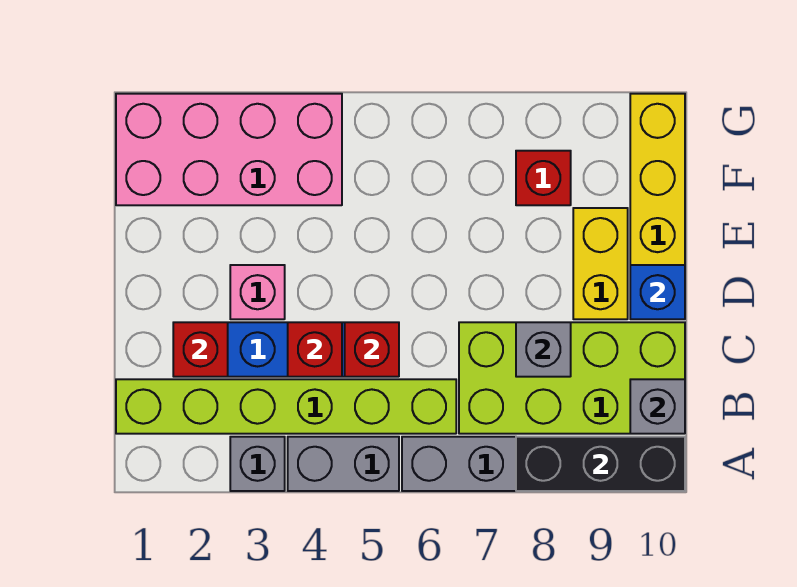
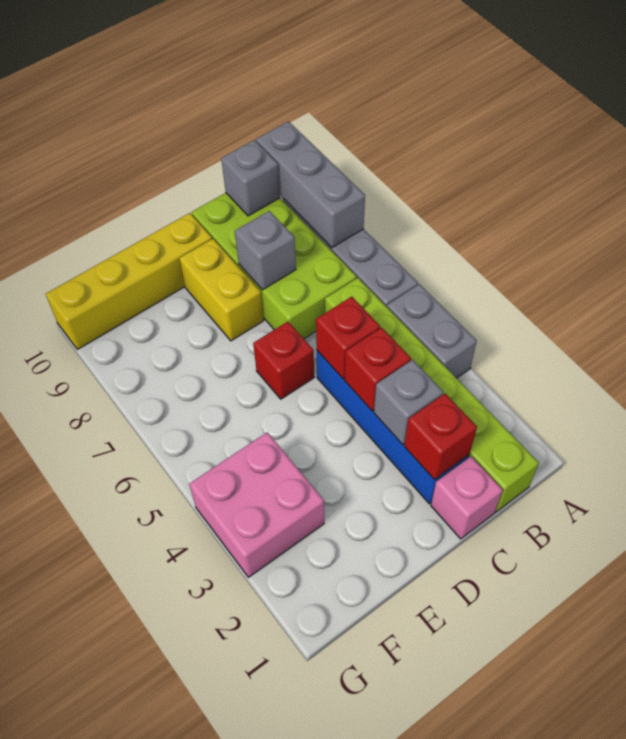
grey 1x1 brick [230,437,285,491] -> grey 1x1 brick moved to [374,360,443,444]
black 1x3 brick [516,437,685,491] -> grey 1x3 brick [256,121,365,248]
pink 1x1 brick [230,265,285,319] -> pink 1x1 brick moved to [431,456,503,539]
yellow 1x2 brick [573,208,628,319] -> yellow 1x2 brick turned to [179,239,264,341]
blue 1x1 brick [630,265,685,319] -> none
pink 2x4 brick [116,94,342,205] -> pink 2x2 brick [189,432,324,577]
red 1x1 brick [516,151,571,205] -> red 1x1 brick moved to [253,322,314,399]

